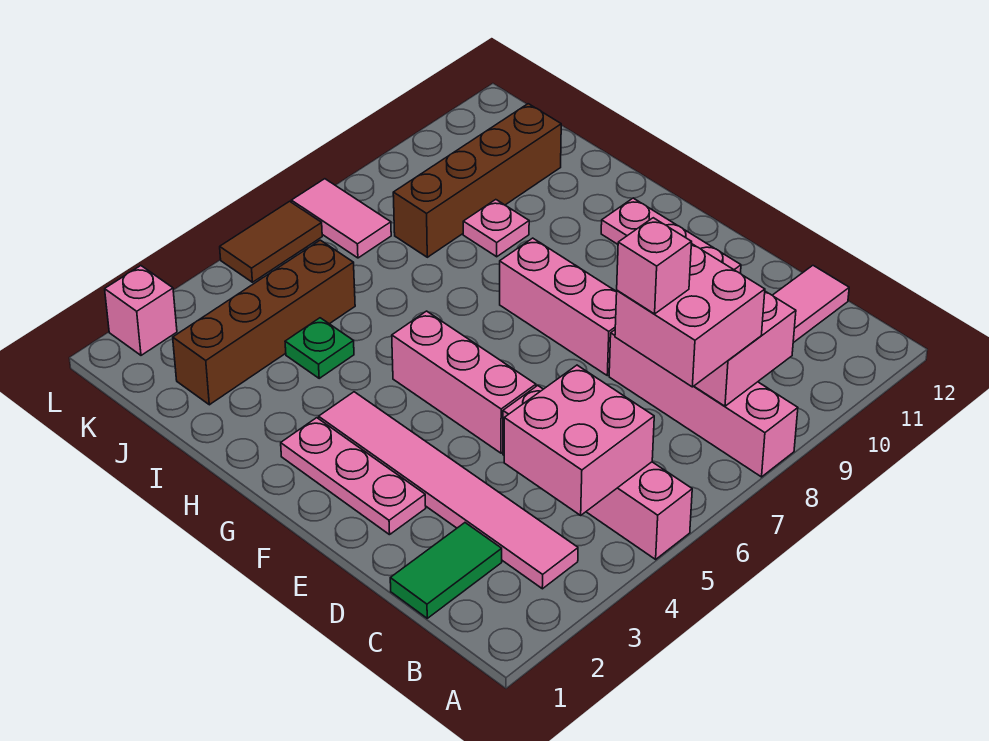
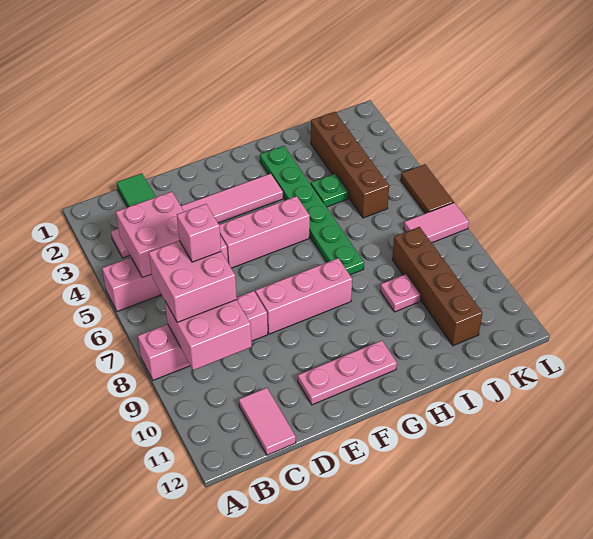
pink 1x3 plate [281,418,426,535] -> none
none -> green 1x6 plate [260,146,364,275]
pink 1x1 brick [105,266,177,355] -> none

